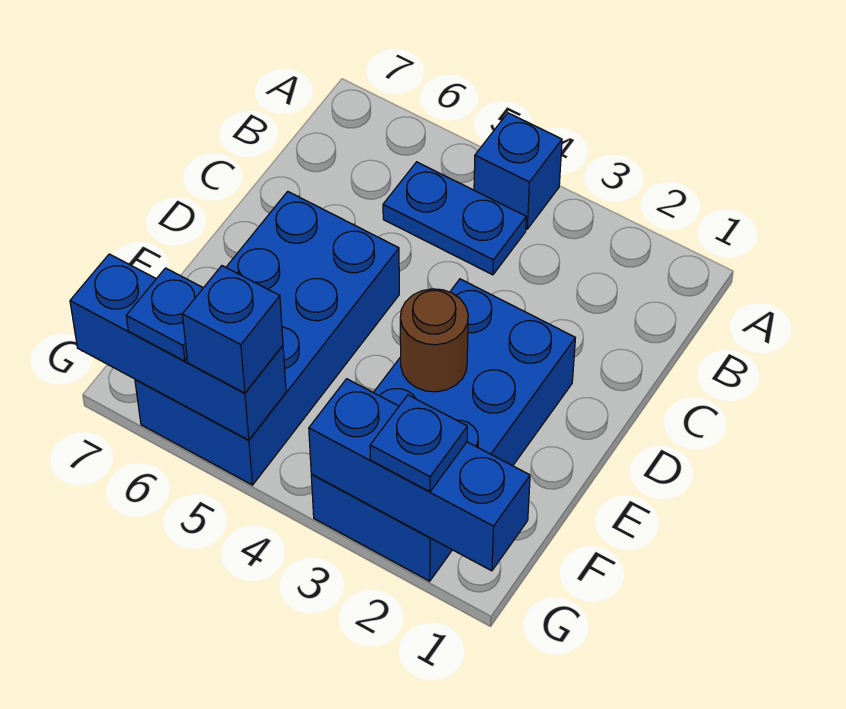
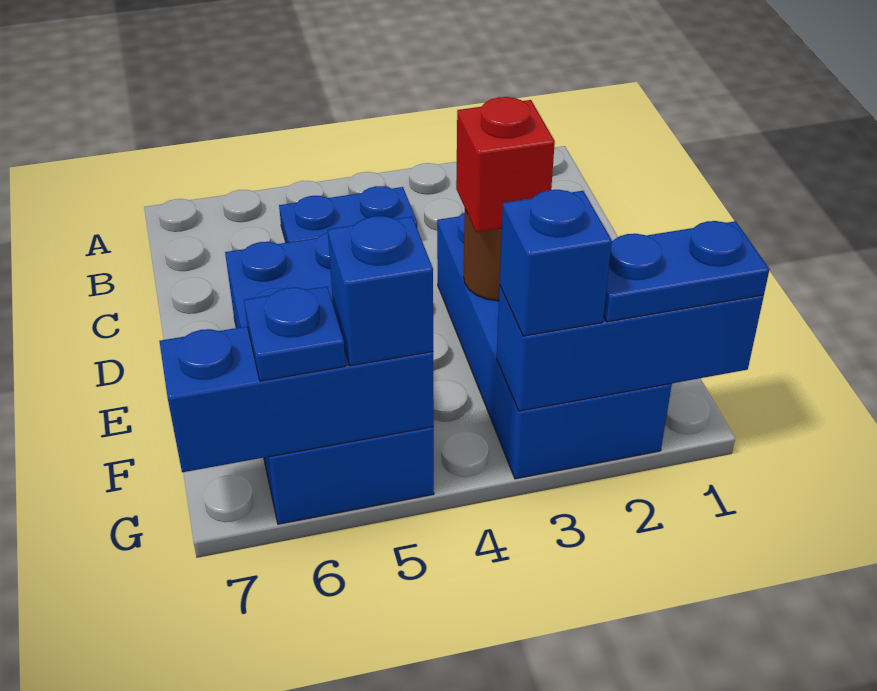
blue 1x1 brick [474,113,562,229] -> blue 1x1 brick moved to [500,190,612,336]
none -> red 1x1 brick [456,97,555,232]
blue 1x1 plate [370,395,467,492] -> blue 1x2 plate [603,221,769,322]

